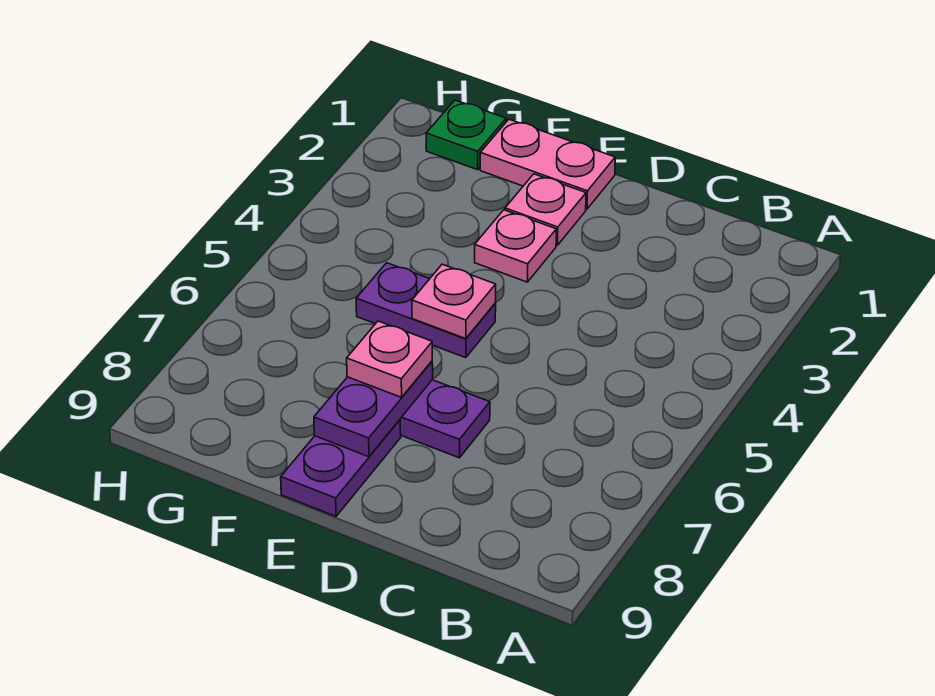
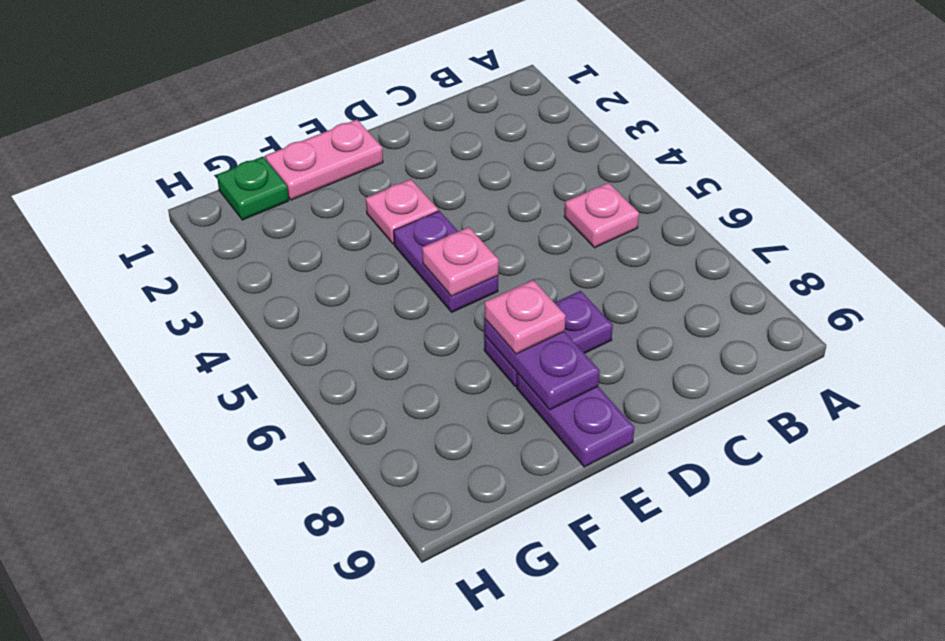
pink 1x1 plate [505,174,586,245] -> pink 1x1 plate moved to [564,183,639,248]
purple 1x2 plate [356,263,496,358] -> purple 1x2 plate turned to [394,211,498,312]

